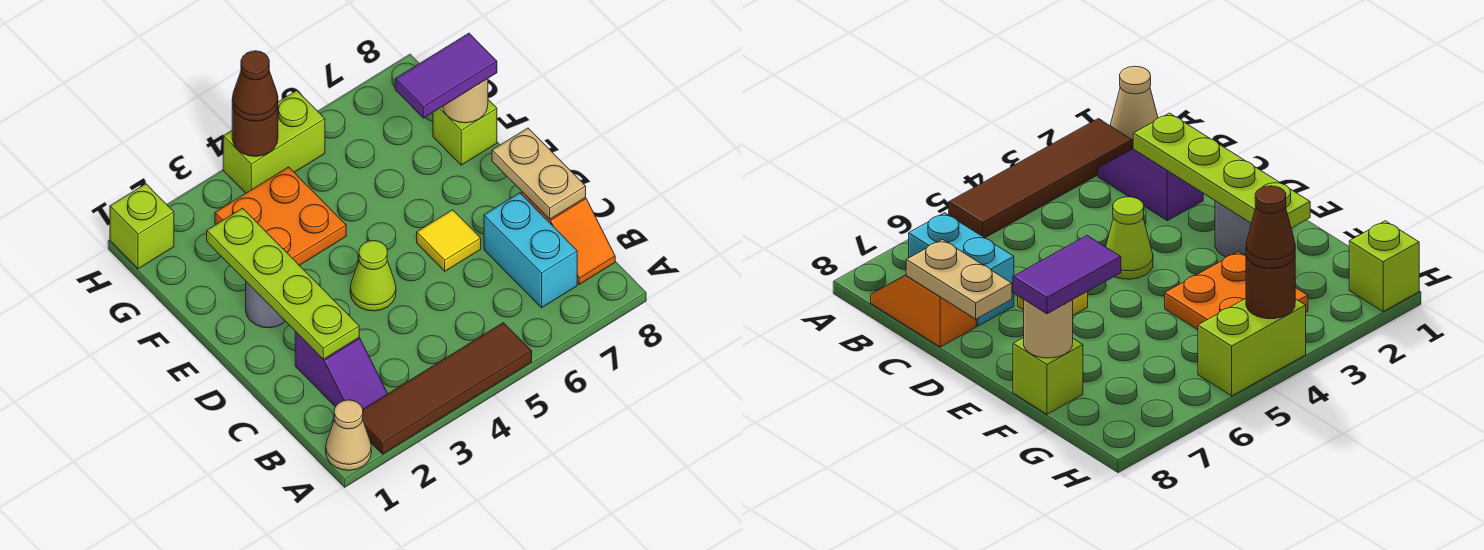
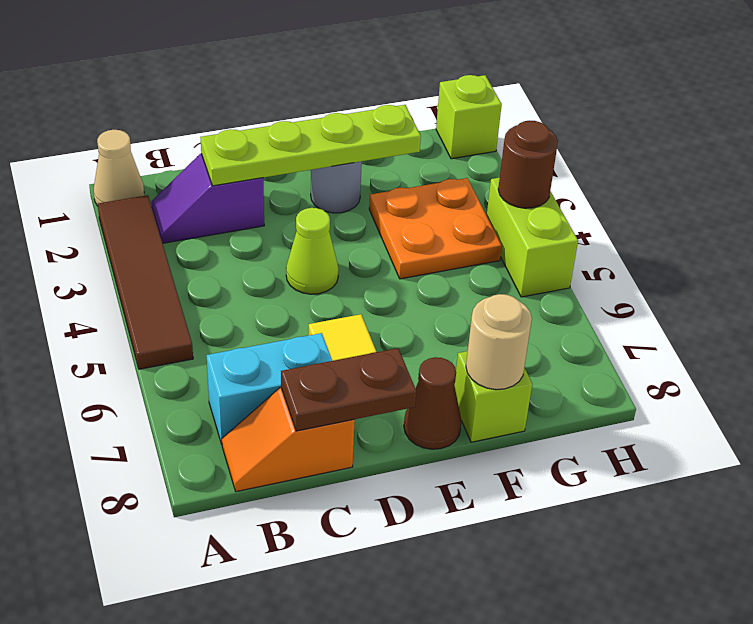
tan 1x2 plate [492,128,586,219] -> brown 1x2 plate [281,348,416,431]
purple 1x2 tile [395,33,497,118] -> none
brown 1x1 cone [232,51,278,121] -> brown 1x1 cone moved to [404,357,461,449]

